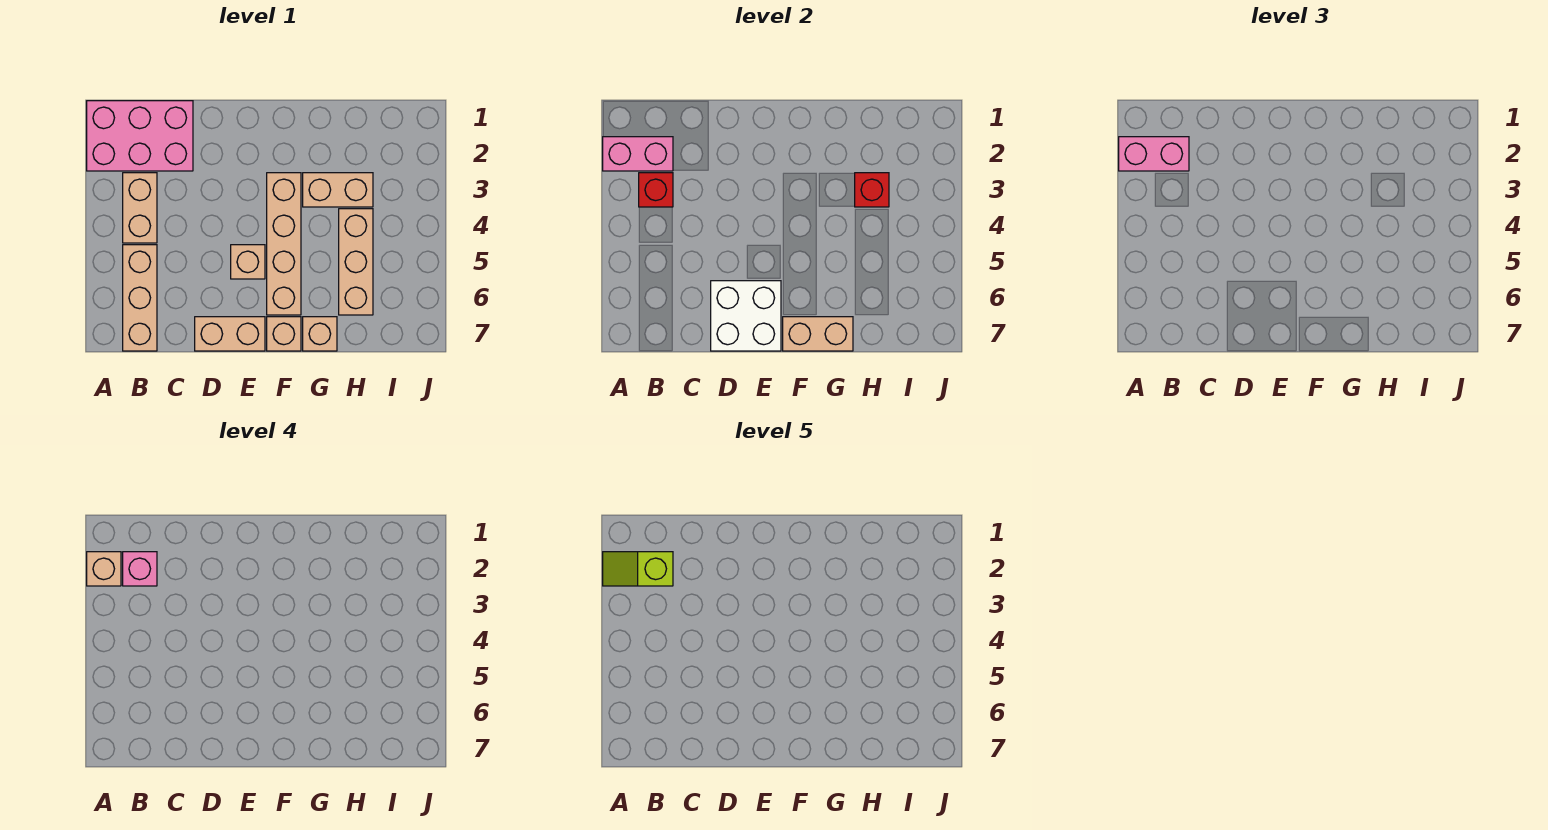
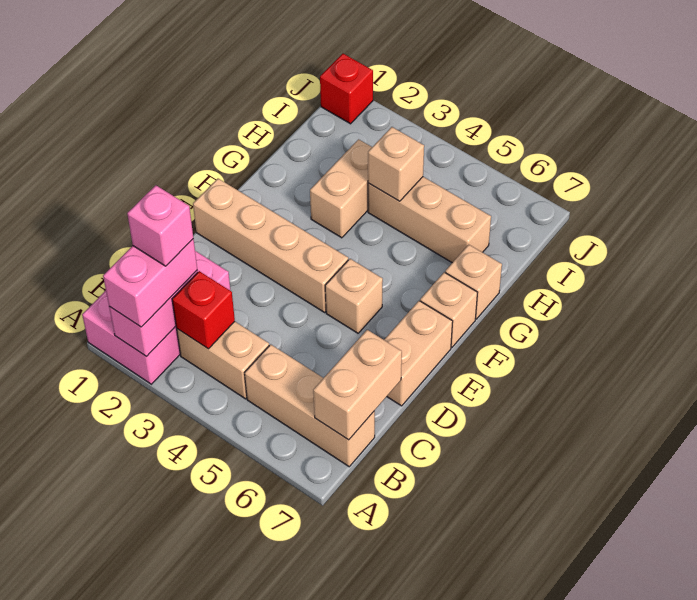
tan 1x1 brick [87,552,121,586] -> tan 1x1 brick moved to [368,127,424,201]
lime 1x2 slope [603,552,673,586] -> none
white 2x2 brick [711,281,781,351] -> none
tan 1x4 brick [267,173,301,315] -> tan 1x4 brick moved to [193,179,348,312]
tan 1x2 brick [783,317,853,351] -> tan 1x2 brick moved to [313,330,402,440]
red 1x1 brick [855,173,889,207] -> red 1x1 brick moved to [320,54,373,124]

